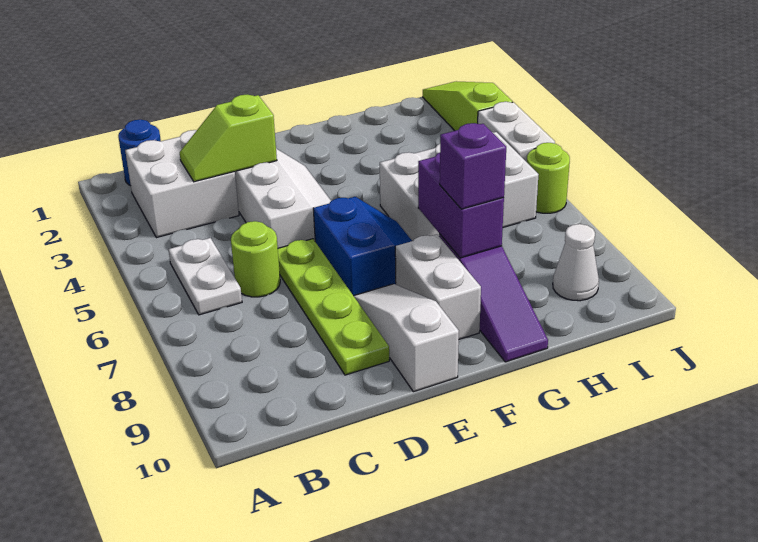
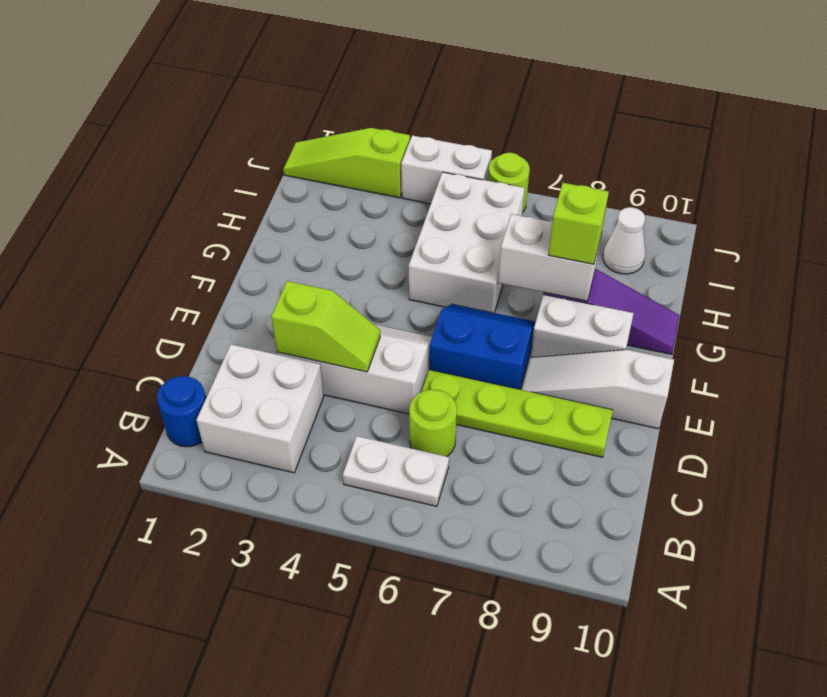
lime 1x2 slope [180,95,277,182] -> lime 1x2 slope turned to [271,281,380,372]
purple 1x2 brick [418,153,504,258] -> white 1x2 brick [498,214,601,301]
purple 1x1 brick [440,123,506,209] -> lime 1x1 brick [548,183,609,264]

